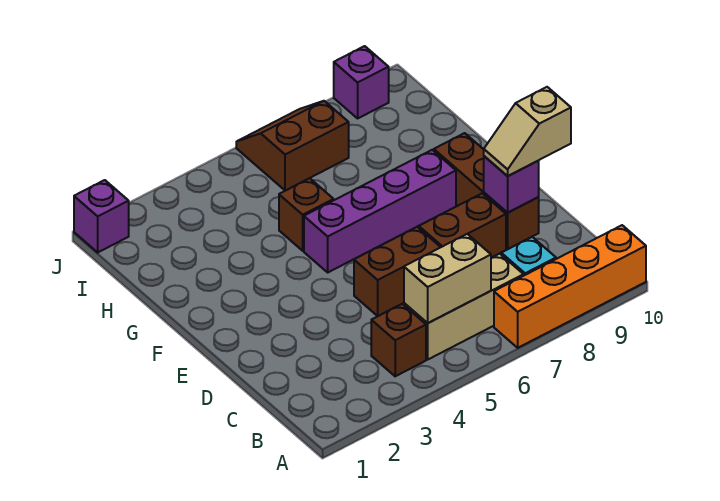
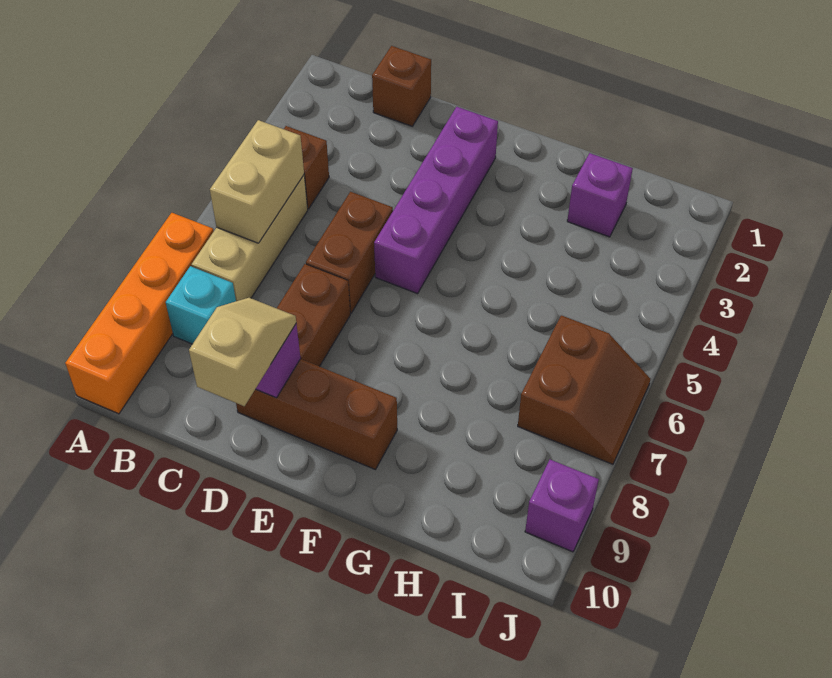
purple 1x4 brick [304,150,456,272] -> purple 1x4 brick moved to [374,107,498,294]
brown 1x1 brick [279,178,334,251] -> brown 1x1 brick moved to [372,46,431,126]
purple 1x1 brick [74,180,129,252] -> purple 1x1 brick moved to [567,153,633,237]

